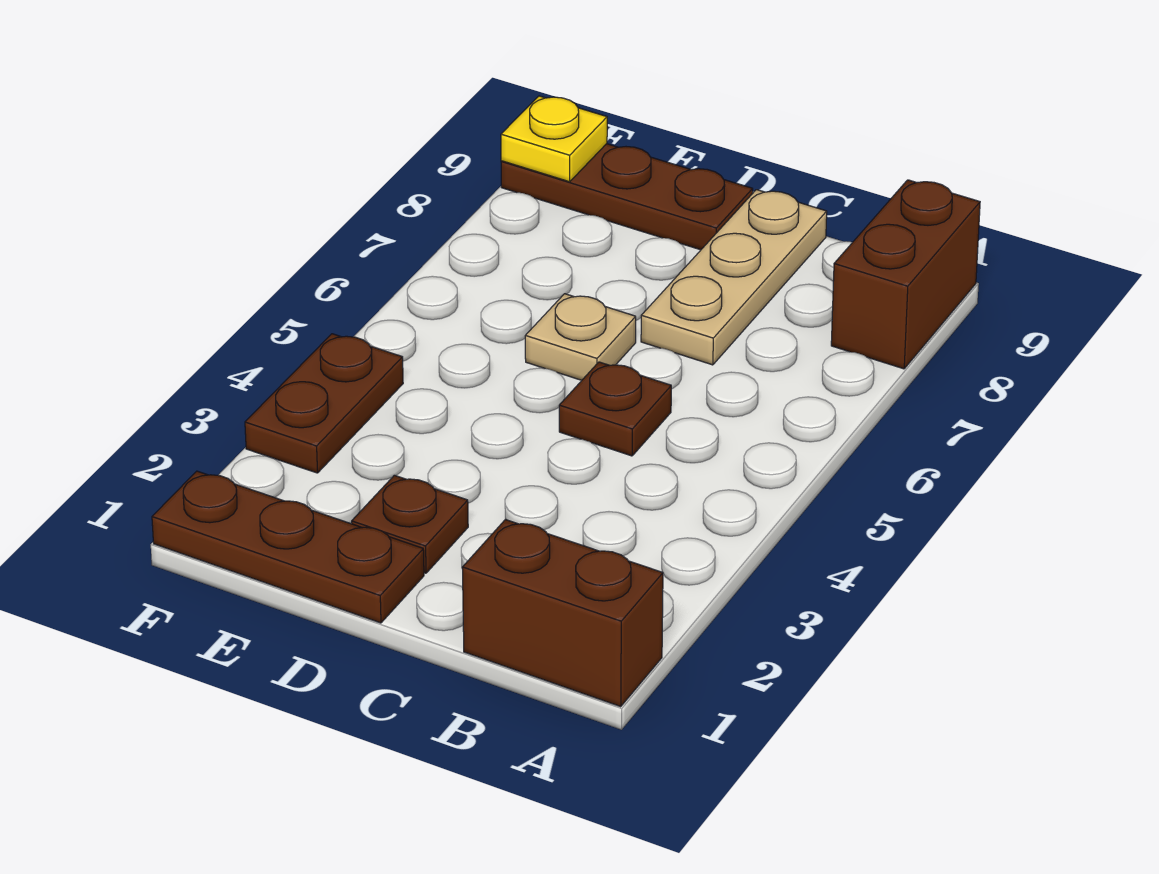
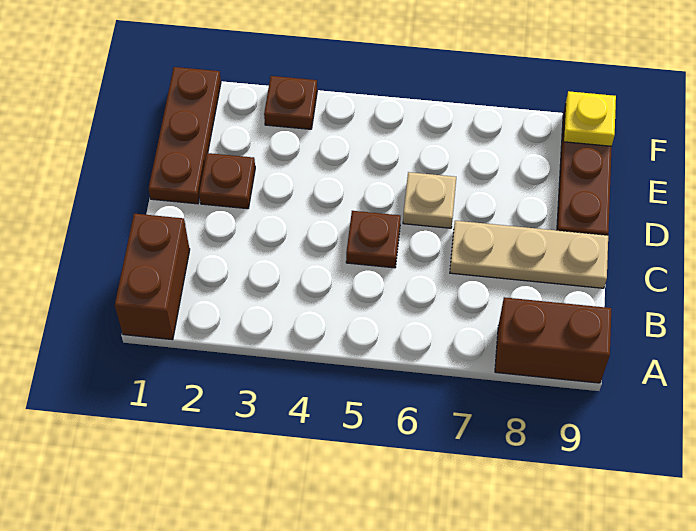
brown 1x2 plate [245,334,403,473] -> brown 1x1 plate [264,76,317,129]

